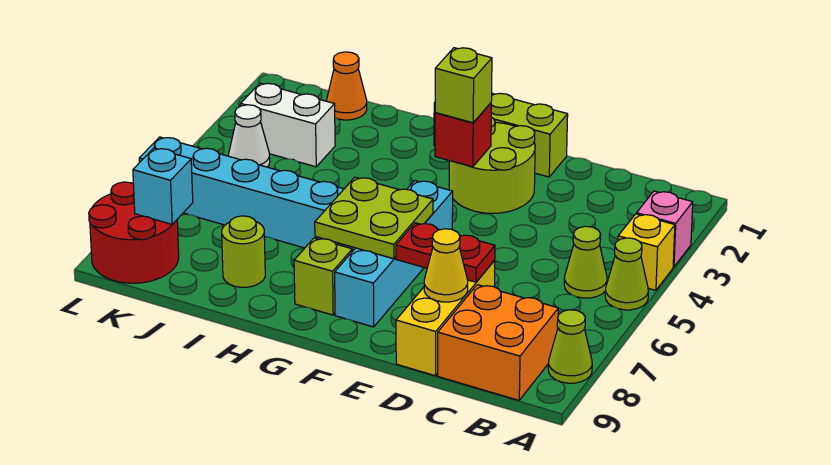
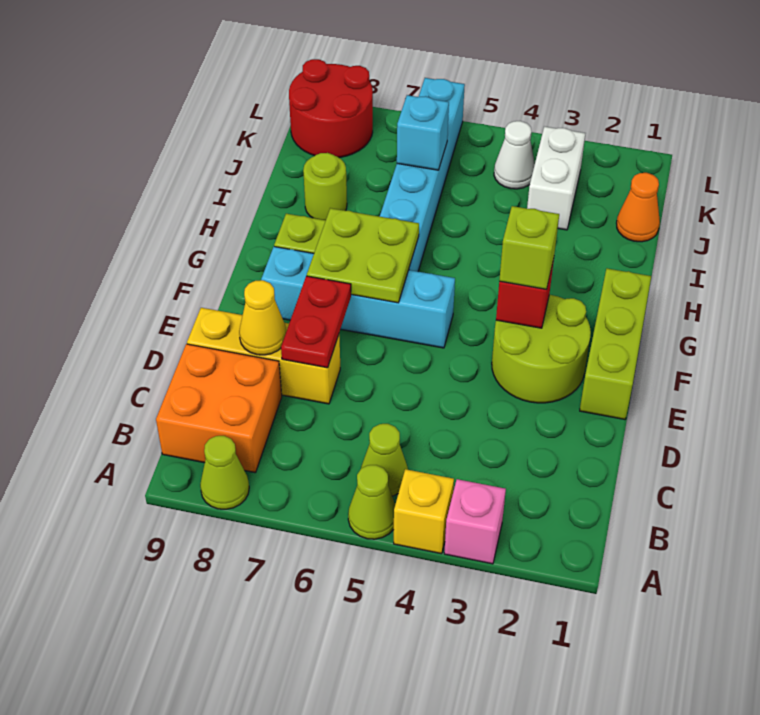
cyan 1x1 brick [133,148,193,224] -> cyan 1x1 brick moved to [397,95,449,170]

